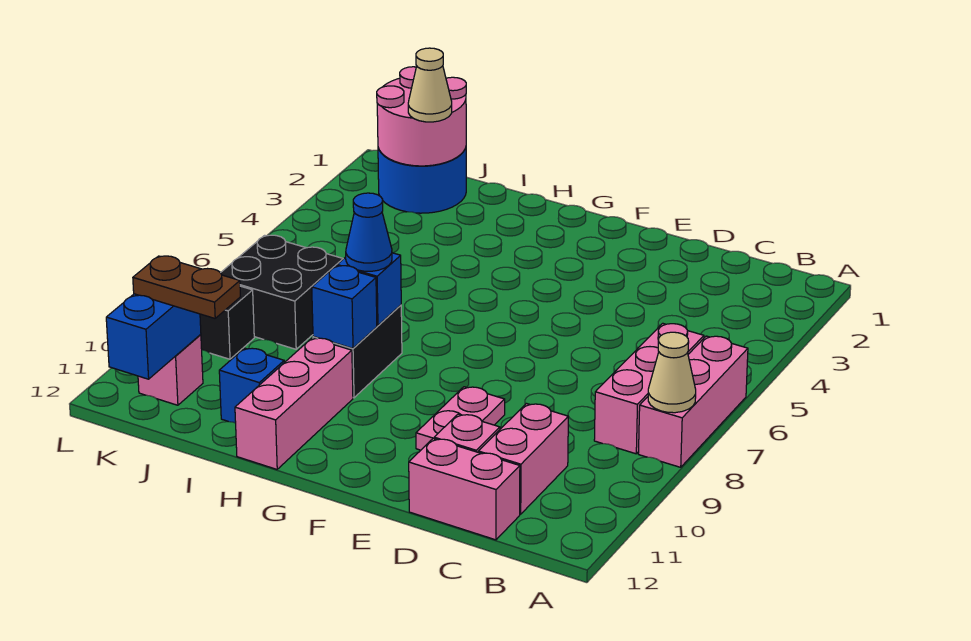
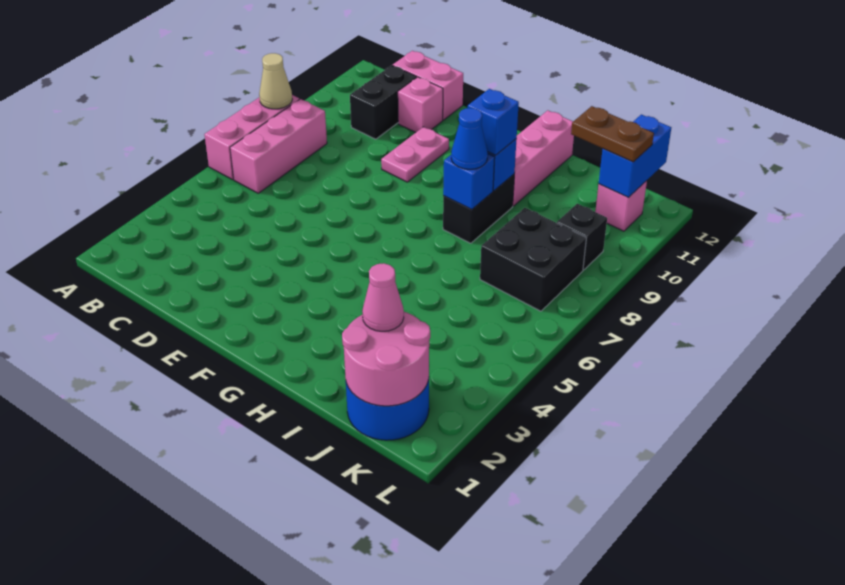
pink 1x2 brick [478,404,568,514] -> black 1x2 brick [350,65,417,139]
blue 1x1 brick [219,348,284,423] -> blue 1x1 brick moved to [468,89,519,155]
tan 1x1 cone [408,48,452,122] -> pink 1x1 cone [362,263,404,331]

